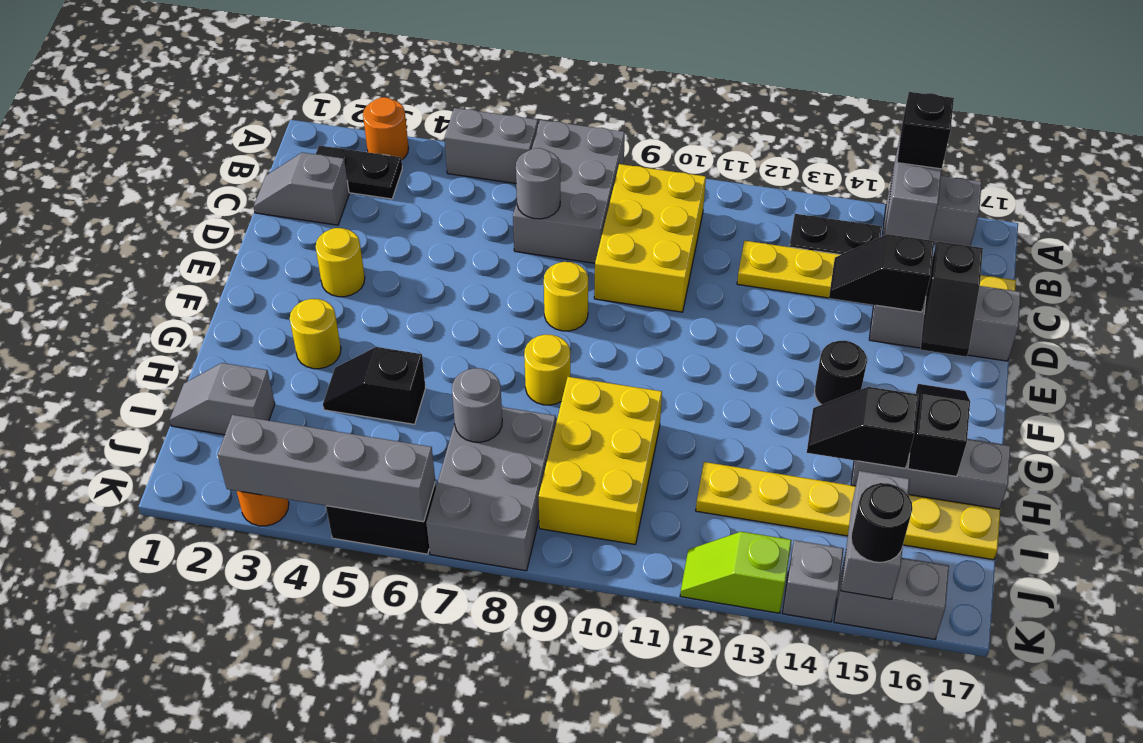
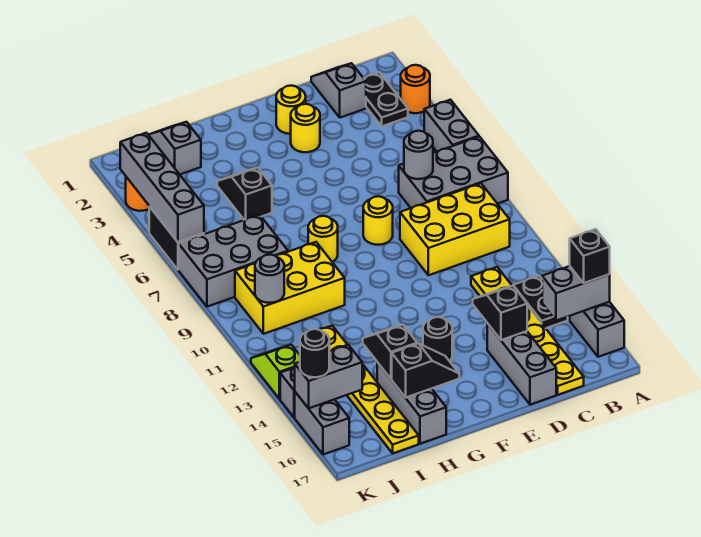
black 1x2 slope [921,241,983,357] -> none
yellow 1x1 round brick [290,299,341,369] -> yellow 1x1 round brick moved to [276,86,306,134]
grey 1x1 round brick [452,368,502,442] -> grey 1x1 round brick moved to [255,255,284,303]

